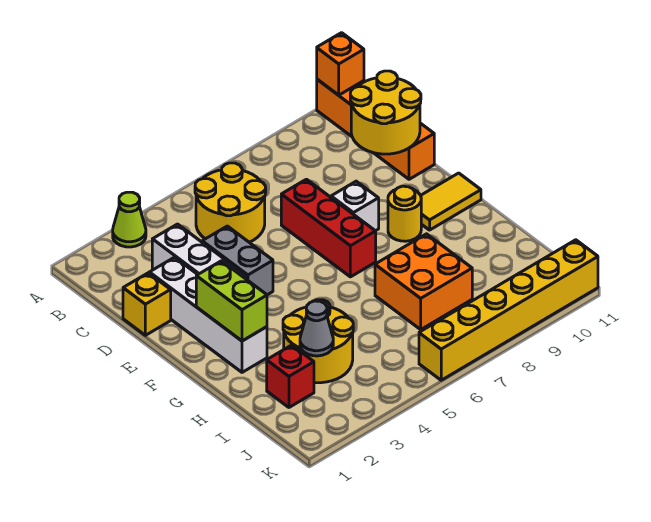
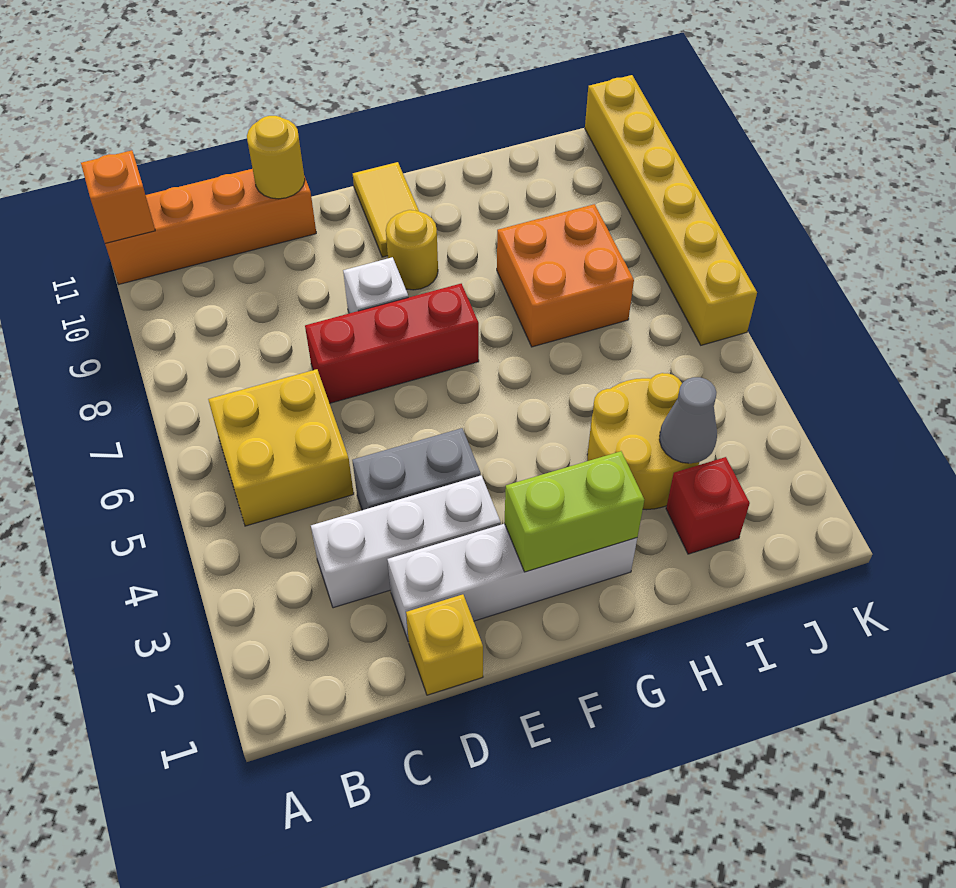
lime 1x1 cone [113,192,146,247] -> none
yellow 2x2 round brick [195,163,266,242] -> yellow 2x2 brick [208,369,354,526]
yellow 2x2 round brick [350,71,421,154] -> yellow 1x1 round brick [247,116,305,199]

